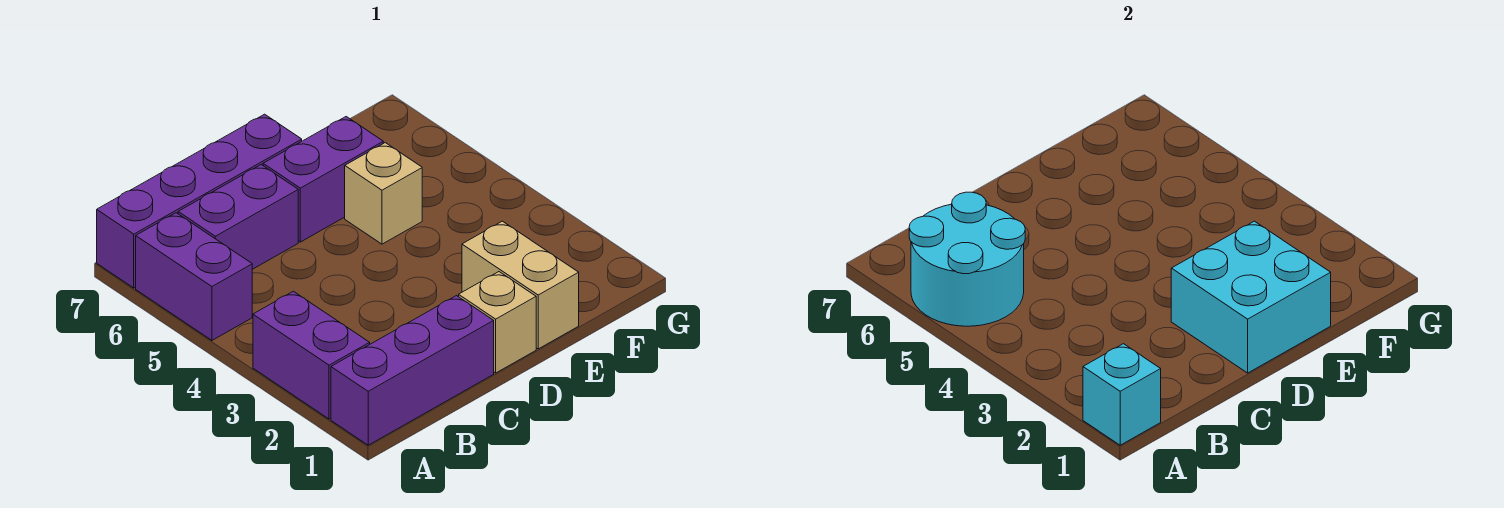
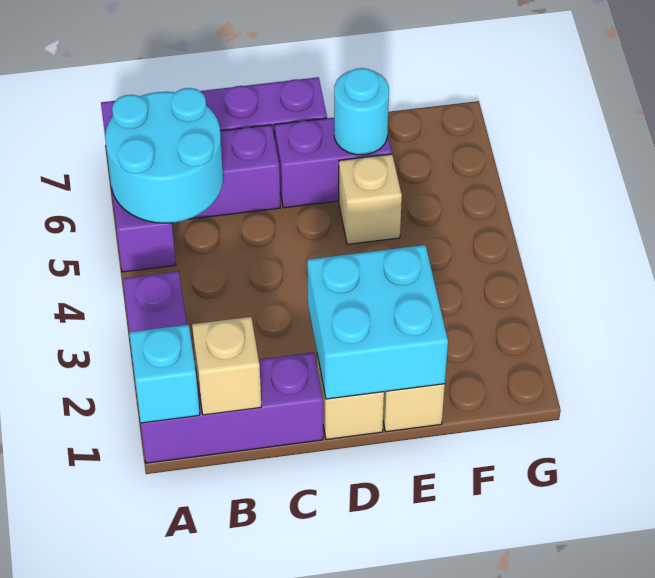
none -> tan 1x1 brick [192,317,261,415]
none -> cyan 1x1 round brick [334,68,389,155]

